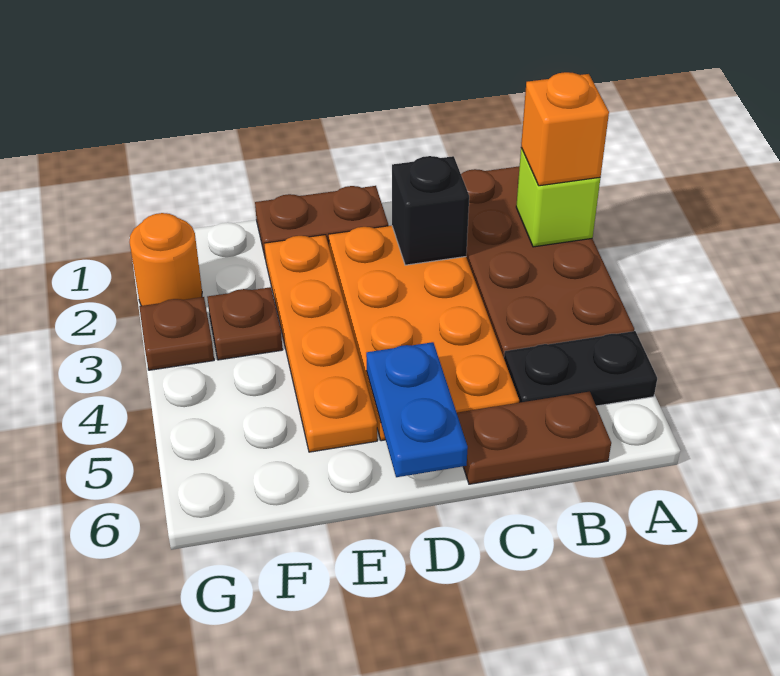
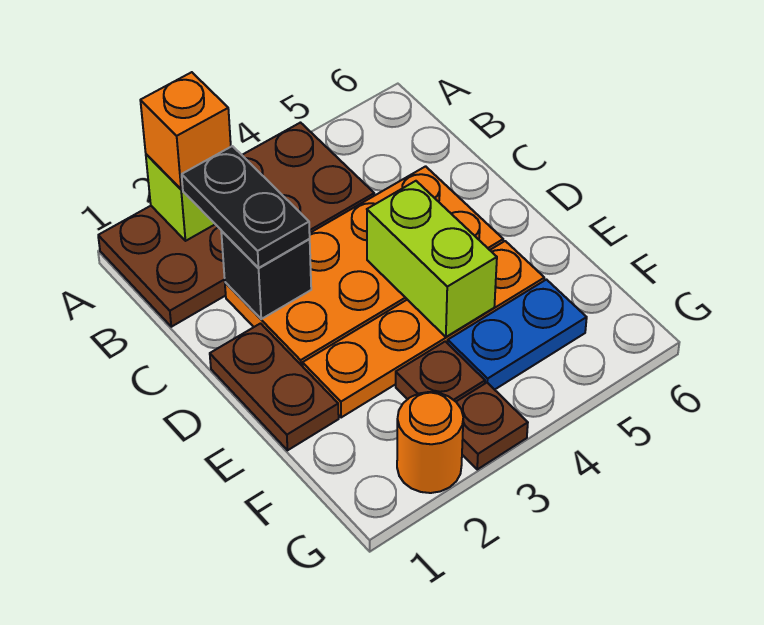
black 1x2 plate [504,331,657,406] -> black 1x2 plate moved to [182,146,310,268]
brown 1x2 plate [457,391,611,484] -> none
none -> lime 1x2 brick [367,181,497,337]
blue 1x2 plate [366,342,468,477] -> blue 1x2 plate moved to [448,280,587,390]

